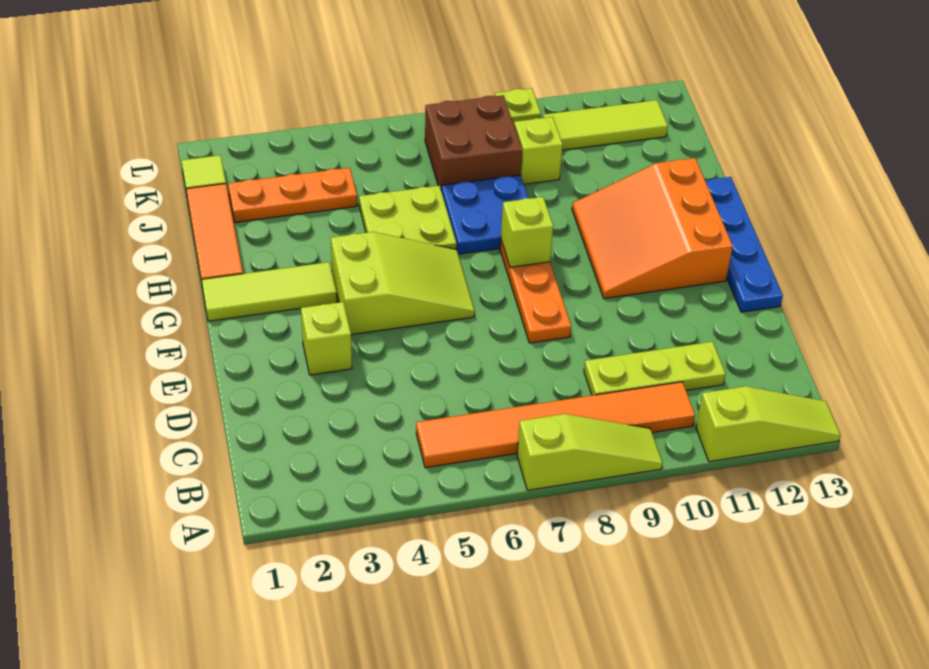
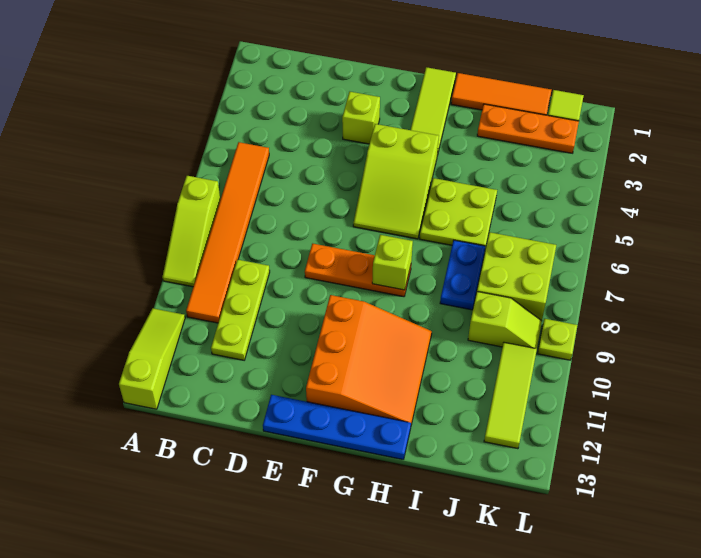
lime 1x3 slope [696,386,841,462] -> lime 1x3 slope turned to [119,308,185,409]
orange 3x3 slope [572,158,733,299] -> orange 3x3 slope turned to [306,295,432,425]
blue 2x2 plate [441,175,528,254] -> blue 1x2 plate [440,240,485,310]
orange 1x3 plate [228,168,357,222] -> orange 1x3 plate turned to [477,104,579,153]
brown 2x2 brick [425,95,522,189] -> lime 2x2 brick [477,232,556,321]

